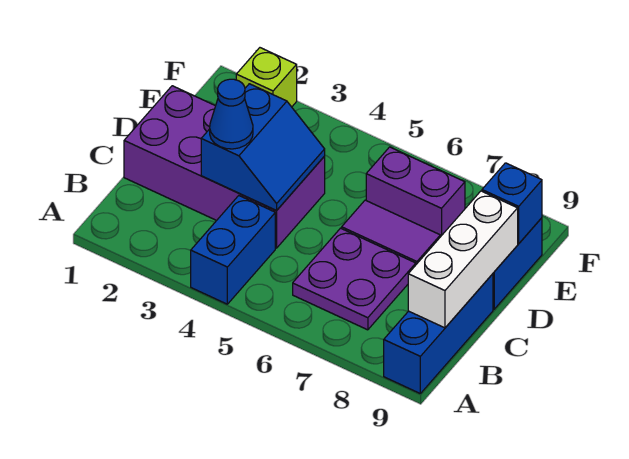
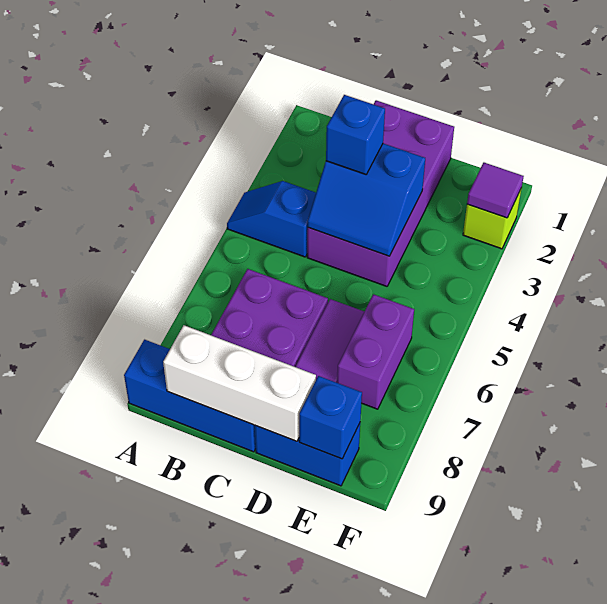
blue 1x2 brick [191,196,275,304] -> blue 1x2 slope [227,181,316,257]
blue 1x1 cone [210,79,253,149] -> blue 1x1 brick [326,95,385,174]
none -> purple 1x1 tile [467,163,524,218]

